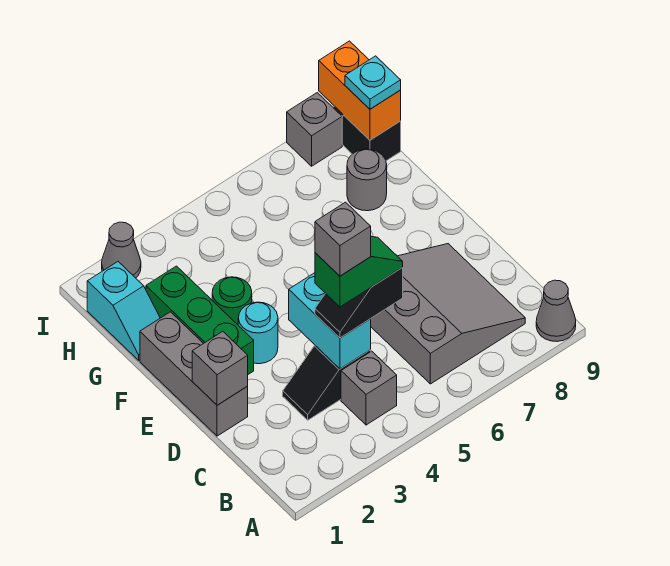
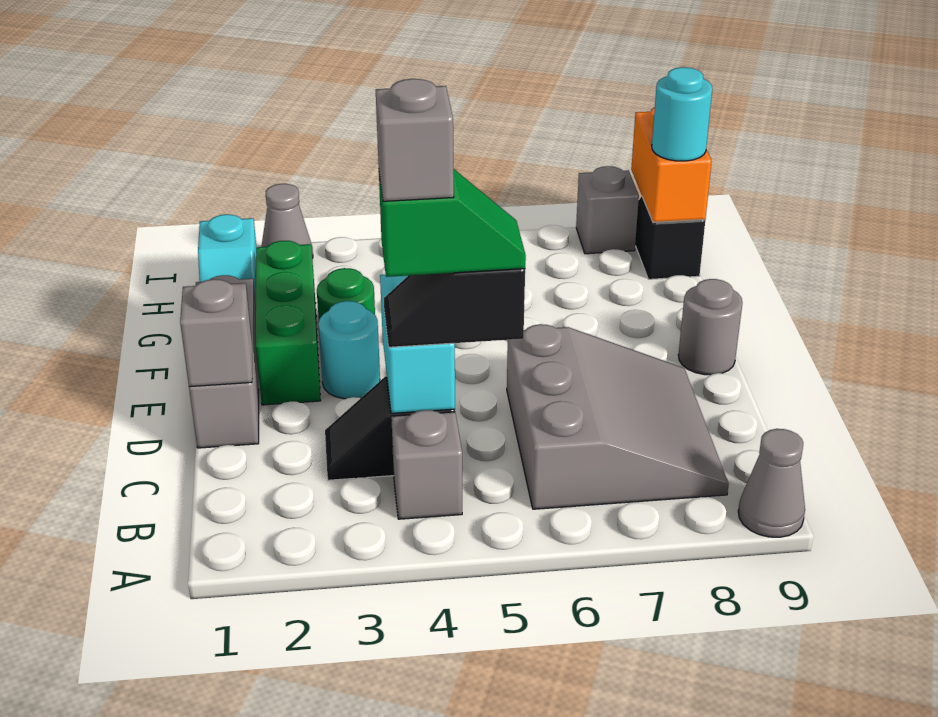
grey 1x1 round brick [347,149,387,211] -> grey 1x1 round brick moved to [678,279,742,375]
cyan 1x1 plate [345,56,401,109] -> cyan 1x1 round brick [652,67,712,161]

